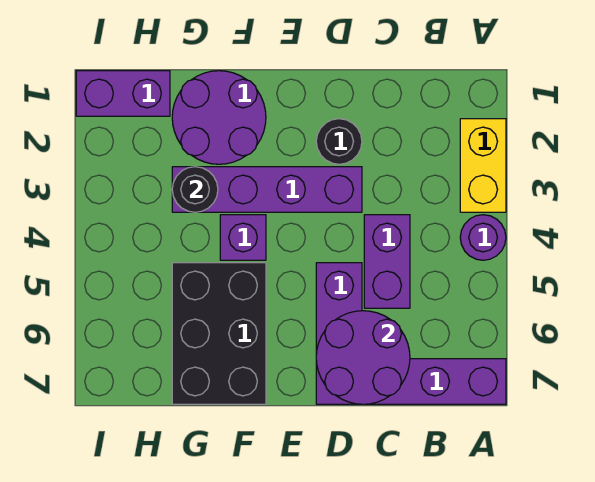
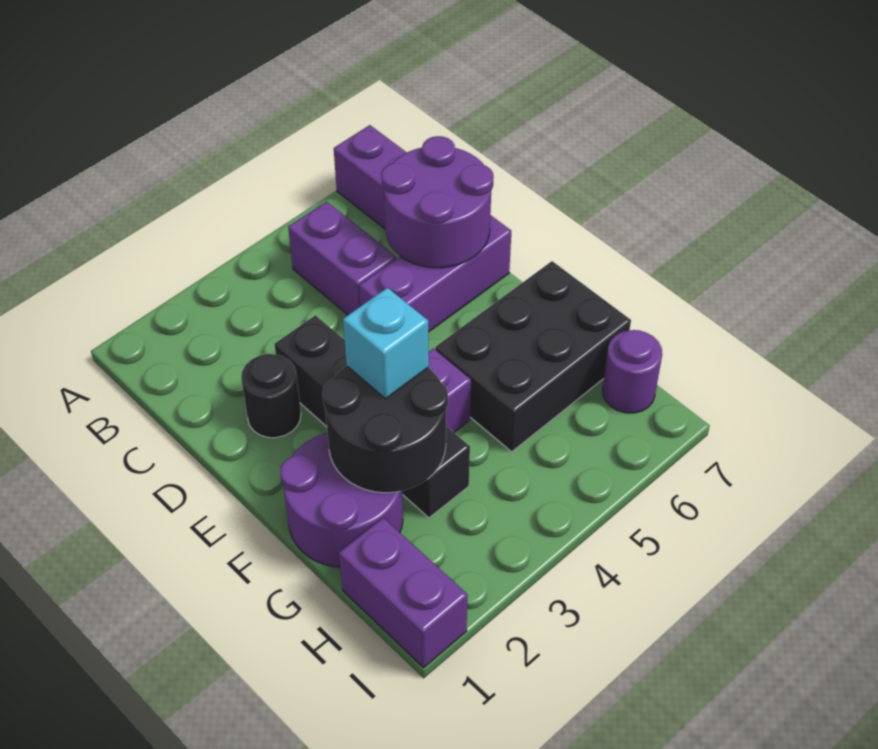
yellow 1x2 brick [460,119,506,212] -> none
purple 1x1 round brick [460,215,506,260] -> purple 1x1 round brick moved to [602,330,662,413]
purple 1x2 brick [364,215,410,308] -> purple 1x2 brick turned to [288,201,396,315]
purple 1x4 brick [172,167,362,212] -> black 1x4 brick [274,315,470,518]
none -> cyan 1x1 brick [343,288,429,399]
black 1x1 round brick [172,167,218,212] -> black 2x2 round brick [323,366,448,493]

